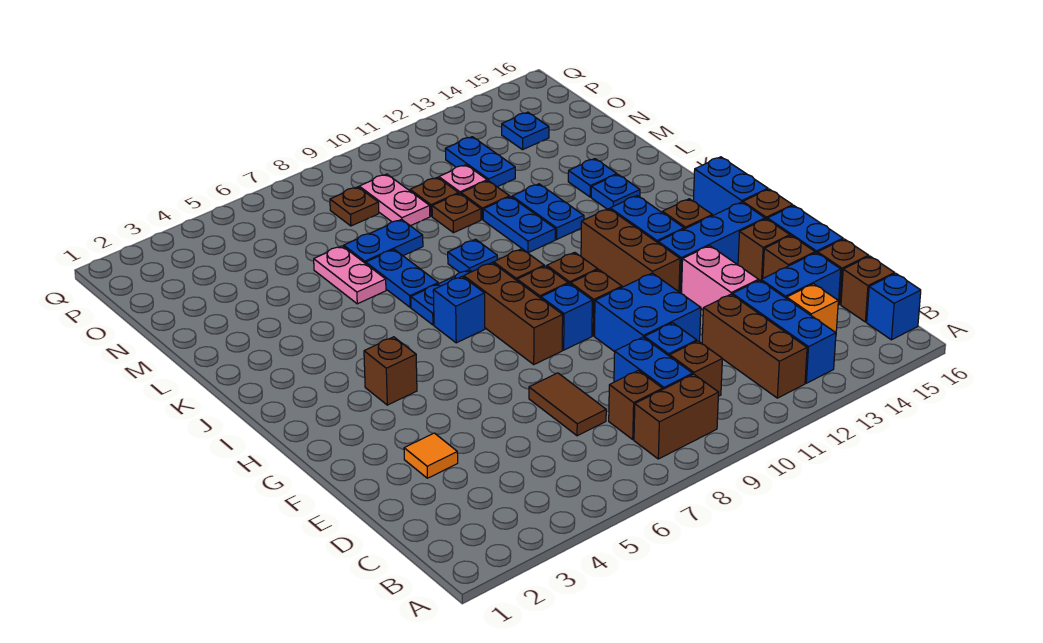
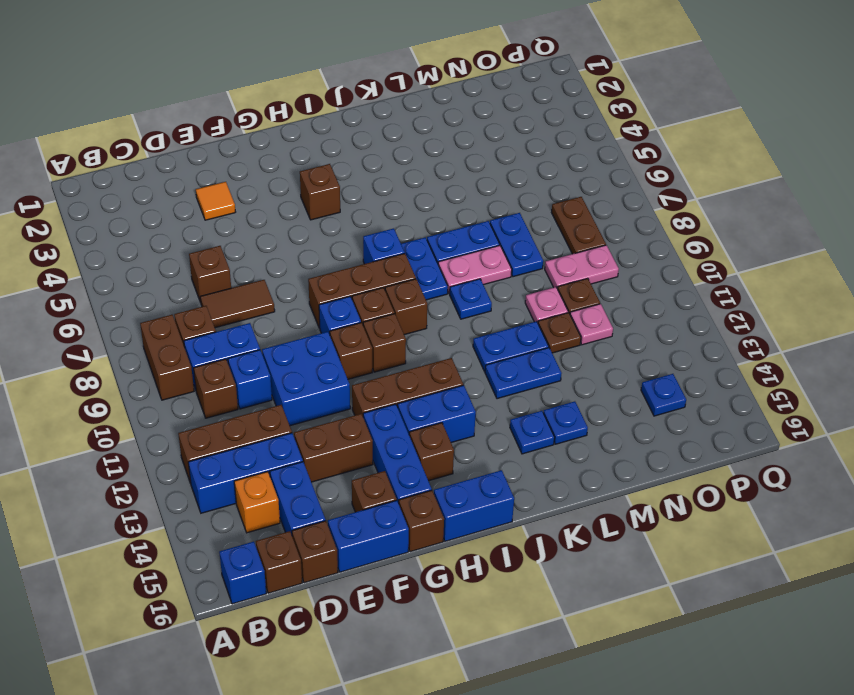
pink 1x2 brick [681,246,759,310] -> brown 1x2 brick [294,414,373,482]
brown 1x1 brick [763,236,815,278] -> brown 1x1 brick moved to [189,246,231,303]
pink 1x2 plate [314,246,386,304] -> pink 1x2 plate moved to [438,246,512,294]
brown 1x1 plate [432,193,481,233] -> pink 1x1 plate [525,287,568,323]
blue 1x2 plate [445,137,515,187] -> none
brown 1x1 plate [330,187,379,226] -> brown 1x2 plate [552,197,606,254]

